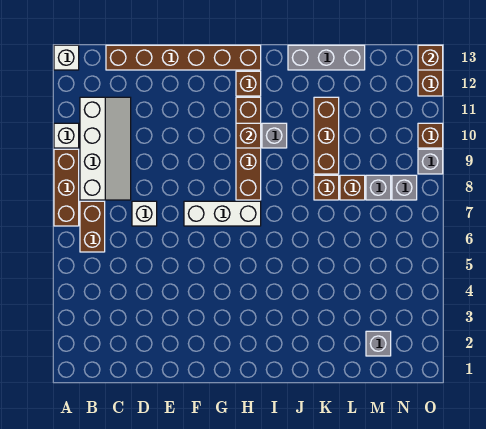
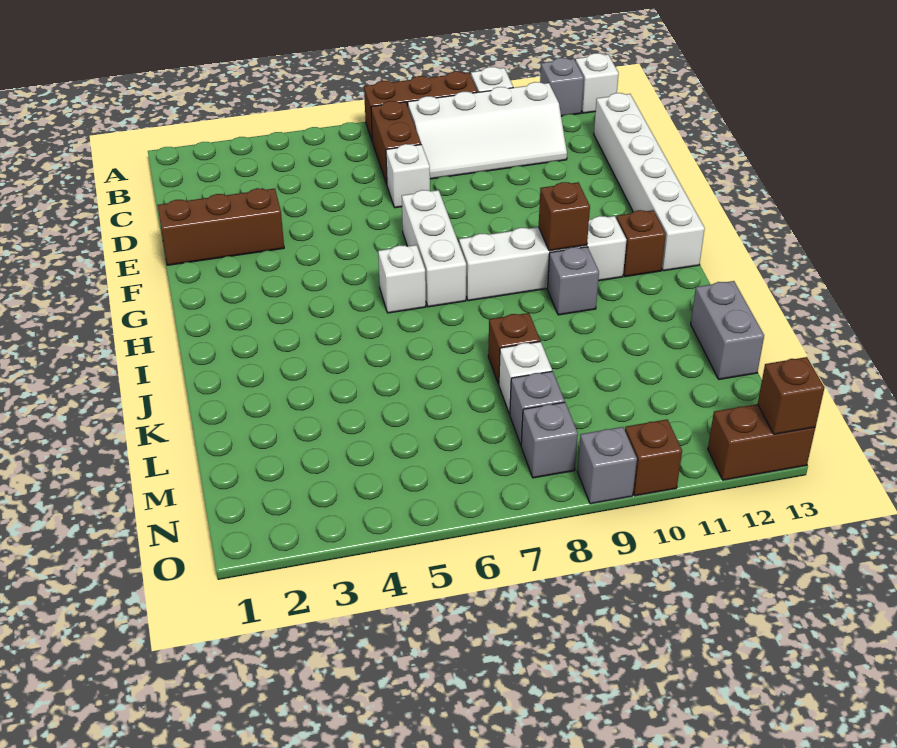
brown 1x2 brick [80,201,105,252] -> brown 1x2 brick turned to [371,101,421,184]
brown 1x6 brick [106,45,261,70] -> white 1x6 brick [594,93,705,271]
none -> white 1x1 brick [378,245,426,313]
brown 1x4 brick [236,97,261,200] -> white 1x4 brick [459,216,626,301]
grey 1x3 brick [288,45,365,70] -> grey 1x2 brick [691,281,764,379]
brown 1x3 brick [314,97,339,174] -> brown 1x3 brick moved to [158,188,284,265]
brown 1x1 brick [340,175,365,200] -> white 1x1 brick [499,342,552,414]
grey 1x1 brick [366,331,391,356] -> grey 1x1 brick moved to [540,58,584,116]

